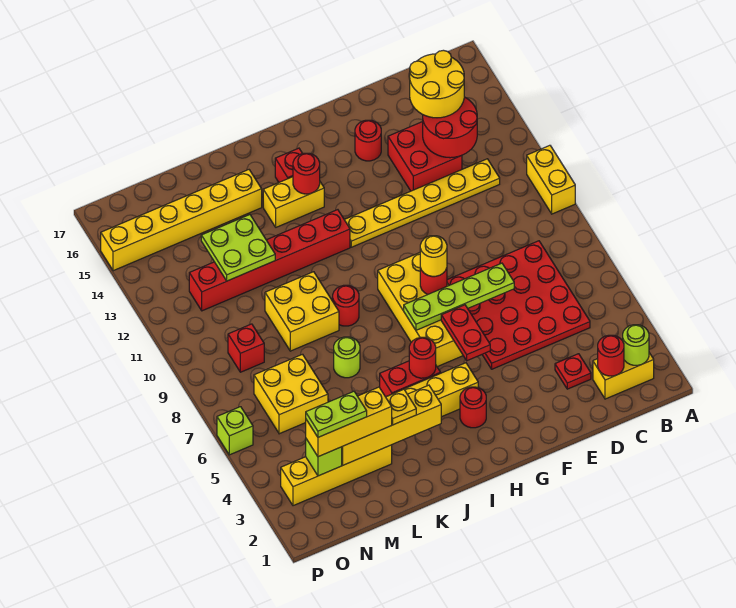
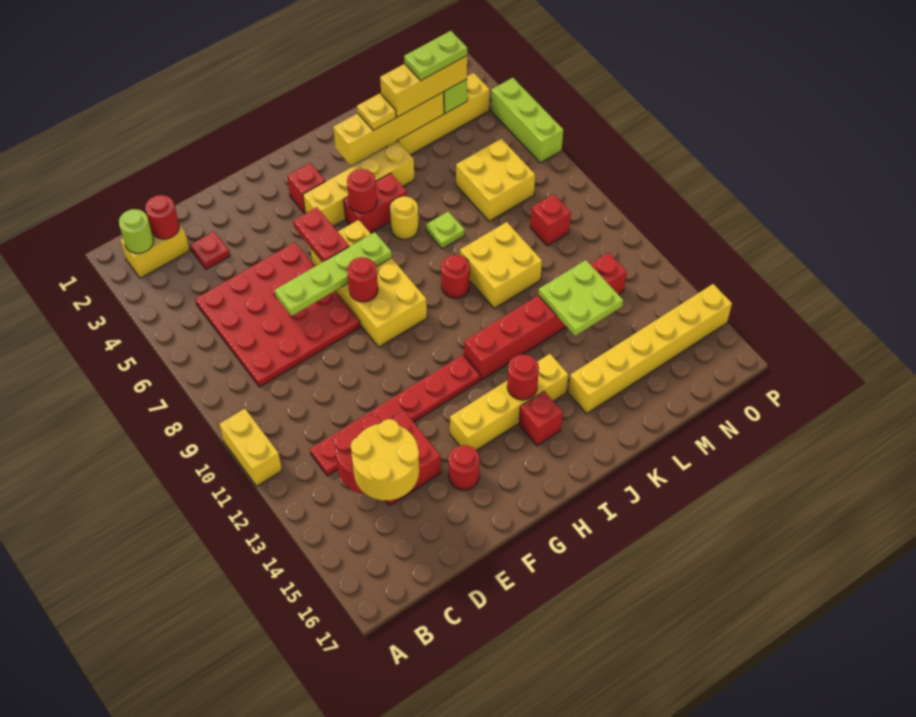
yellow 1x6 plate [344,159,500,247] -> red 1x6 plate [310,355,480,476]
yellow 1x1 round brick [420,236,447,276] -> yellow 1x1 round brick moved to [390,196,419,239]
red 1x1 round brick [460,387,486,428] -> red 1x1 brick [287,163,326,214]
yellow 1x2 brick [263,177,324,227] -> yellow 1x4 brick [450,354,568,450]
lime 1x1 round brick [334,337,360,378] -> lime 1x1 plate [426,211,465,249]
lime 1x1 brick [217,407,253,455] -> lime 1x3 brick [491,78,563,163]

